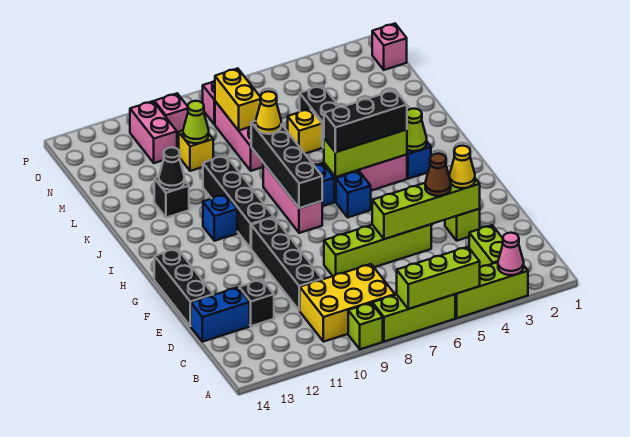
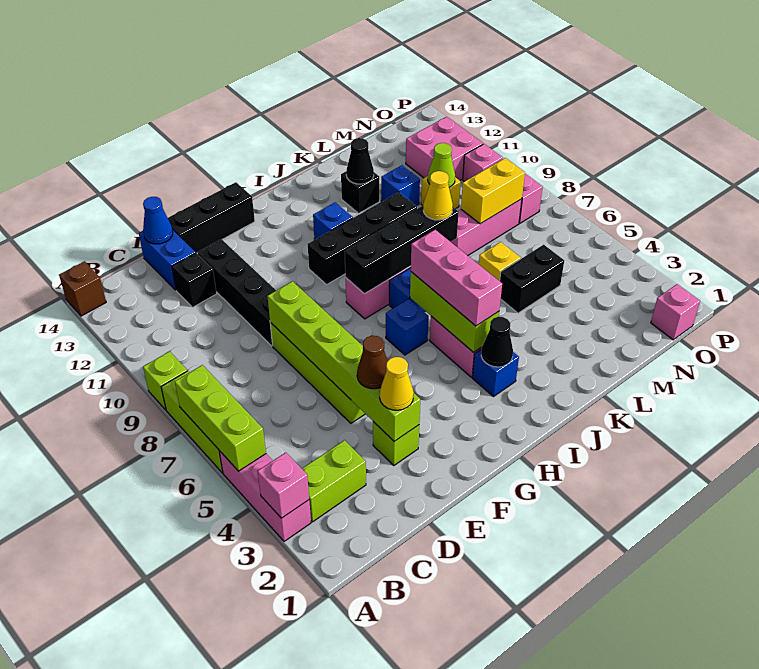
lime 1x3 brick [455,262,528,318] -> pink 1x3 brick [219,451,311,541]
pink 1x1 cone [498,233,524,275] -> pink 1x1 brick [257,453,309,518]
none -> brown 1x1 brick [59,261,106,316]
yellow 2x3 brick [299,264,395,342] -> none
black 1x4 brick [251,218,322,310] -> black 1x4 brick turned to [198,239,276,346]
none -> blue 1x1 cone [143,197,173,244]
lime 1x4 brick [372,175,480,239] -> lime 1x6 brick [267,281,420,441]
lime 1x1 cone [407,109,427,151] -> black 1x1 cone [481,317,513,367]
black 1x3 brick [324,90,407,152] -> pink 1x3 brick [411,230,502,326]
none -> blue 1x1 brick [381,165,420,206]
pink 1x2 brick [130,101,177,163] -> pink 2x2 brick [406,117,483,180]

